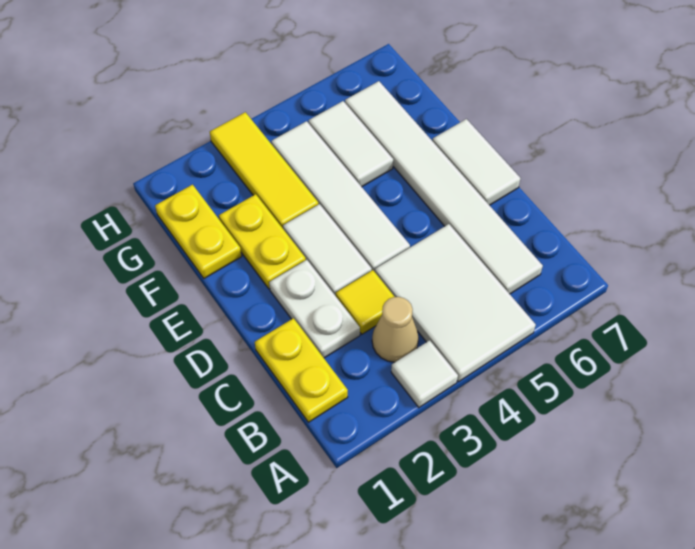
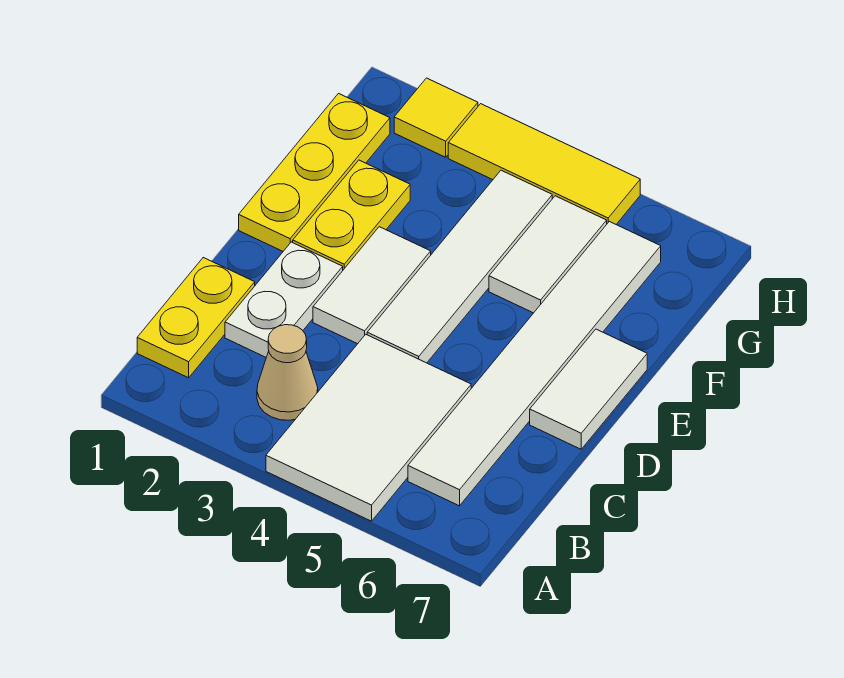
white 1x1 tile [391,340,458,407] -> none
yellow 1x1 tile [336,270,394,334] -> yellow 1x1 tile moved to [394,78,478,157]
yellow 1x2 plate [155,185,242,278] -> yellow 1x3 plate [239,94,390,251]
yellow 1x3 tile [210,112,318,228] -> yellow 1x3 tile turned to [448,104,640,224]

